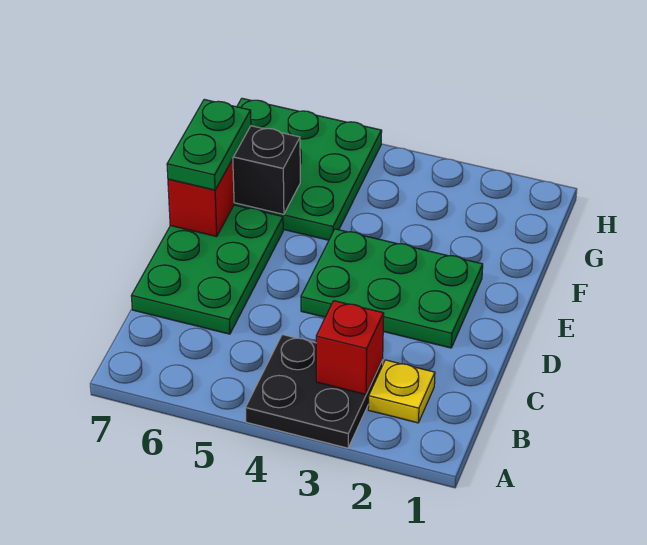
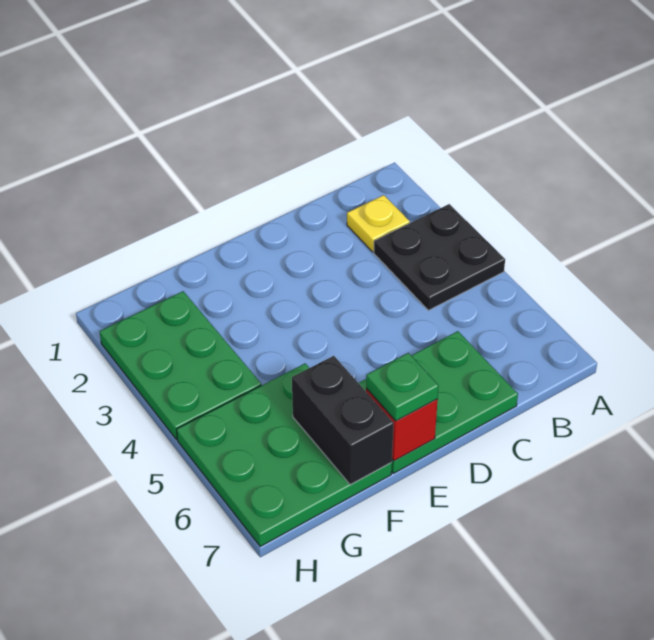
red 1x1 brick [316,301,384,394] -> none
green 2x3 plate [301,229,483,348] -> green 2x3 plate moved to [100,291,261,440]
green 1x2 plate [167,99,251,190] -> green 1x1 plate [366,353,439,421]

